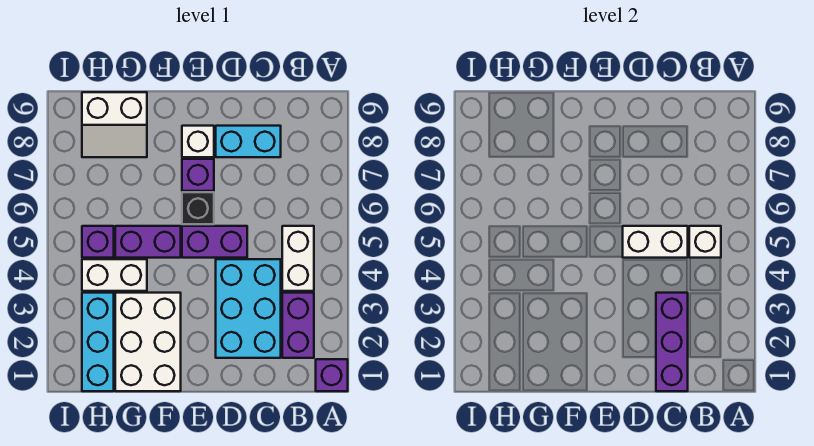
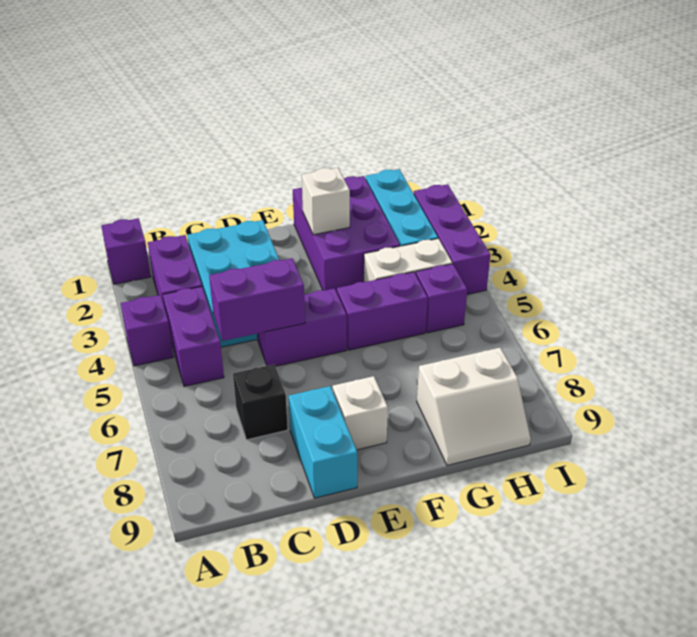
white 1x2 brick [282,226,314,291] -> purple 1x2 brick [163,287,224,386]
white 1x1 brick [689,226,721,258] -> white 1x1 brick moved to [302,168,350,235]
purple 1x3 brick [656,293,688,391] -> purple 1x3 brick moved to [414,184,490,294]
white 1x2 brick [623,226,688,258] -> purple 1x2 brick [209,258,305,341]
cyan 1x2 brick [216,126,281,157] -> cyan 1x2 brick turned to [289,386,357,498]
black 1x1 brick [182,192,214,224] -> black 1x1 brick moved to [233,364,288,440]
purple 1x1 brick [182,159,214,191] -> purple 1x1 brick moved to [121,295,173,366]
white 2x3 brick [115,293,181,391] -> purple 2x3 brick [293,176,400,292]
white 2x2 slope [82,92,147,157] -> white 2x2 slope turned to [417,348,531,465]

